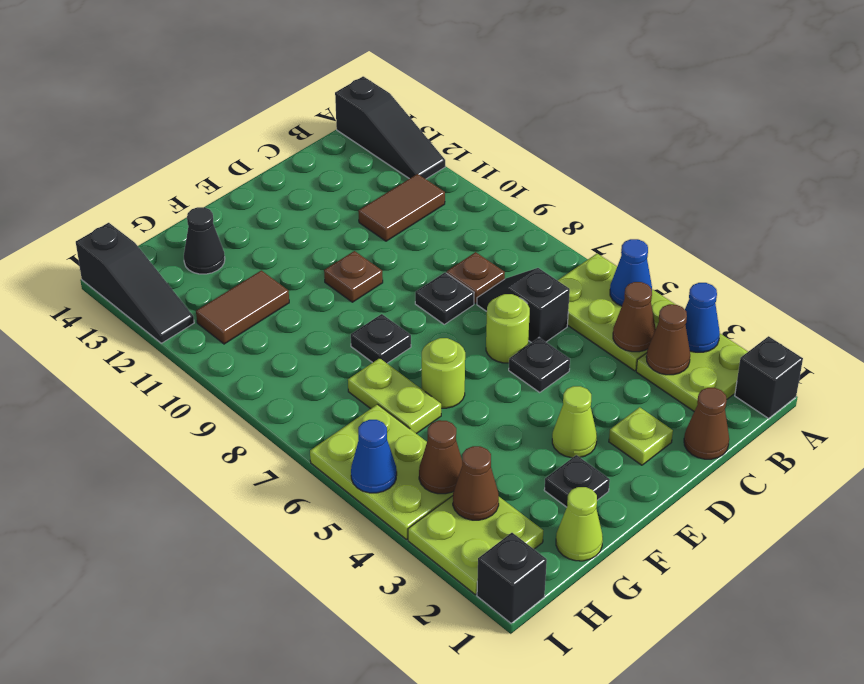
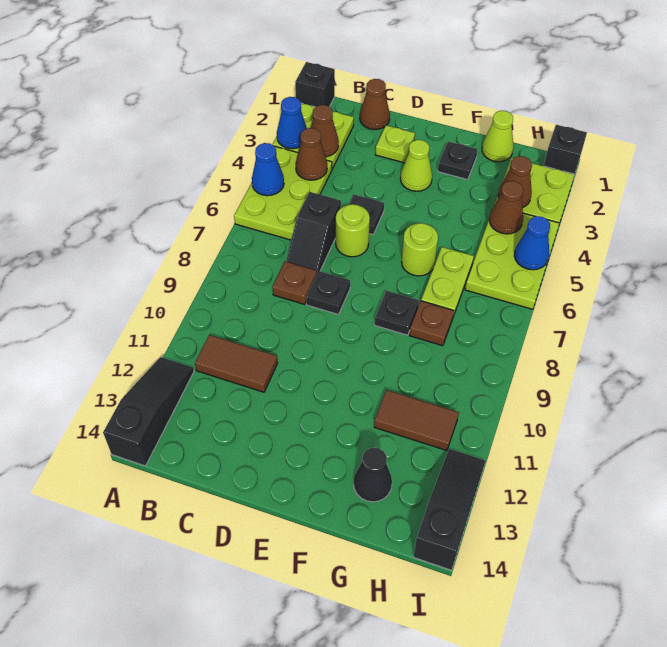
brown 1x1 plate [324,251,383,302] -> brown 1x1 plate moved to [409,301,454,346]

